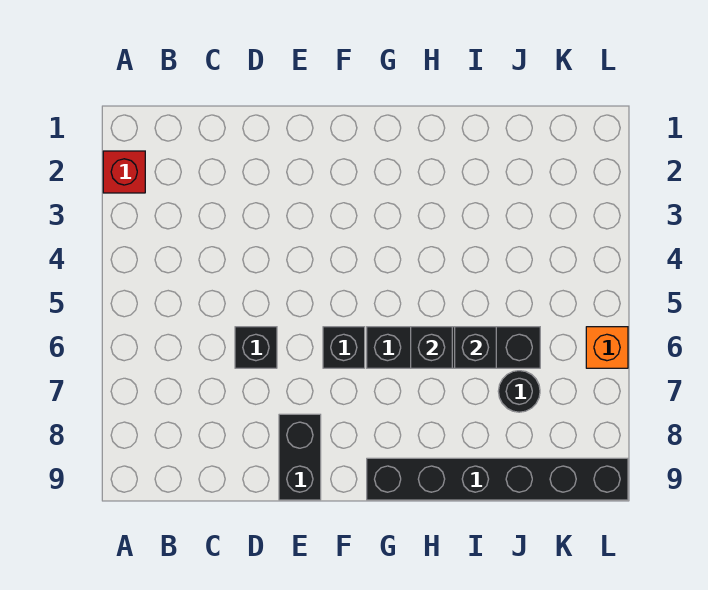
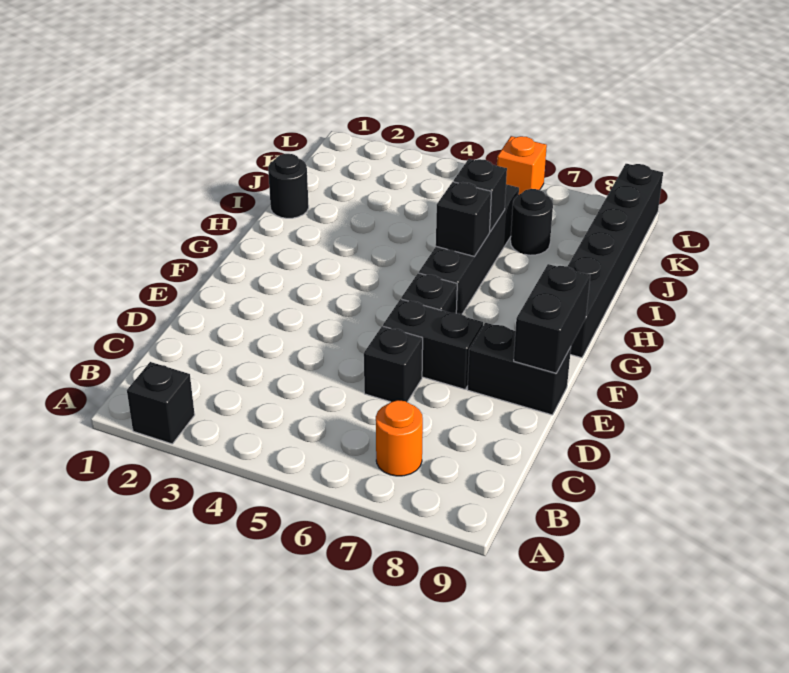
red 1x1 brick [103,151,145,193] -> black 1x1 brick [127,362,195,444]
none -> orange 1x1 round brick [376,400,423,476]
none -> black 1x2 brick [383,299,483,389]
none -> black 1x2 brick [514,264,590,373]
none -> black 1x1 round brick [268,154,309,218]

